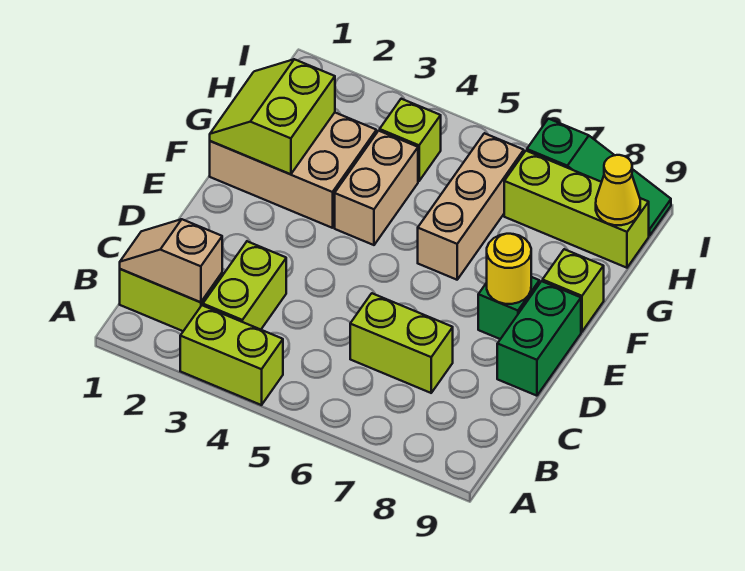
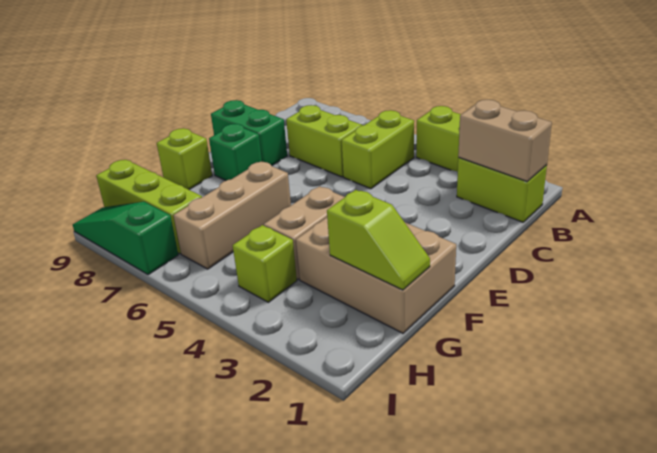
tan 1x2 slope [120,219,222,302] -> tan 1x2 brick [458,100,552,182]
lime 1x2 brick [203,241,286,330] -> lime 1x2 brick moved to [342,110,414,189]
green 1x2 brick [497,281,581,396] -> green 1x2 brick turned to [211,100,287,165]
yellow 1x1 round brick [487,234,531,304] -> none
lime 2x2 slope [210,59,335,174] -> lime 1x2 slope [327,190,430,290]
yellow 1x1 cone [596,155,640,225] -> none

